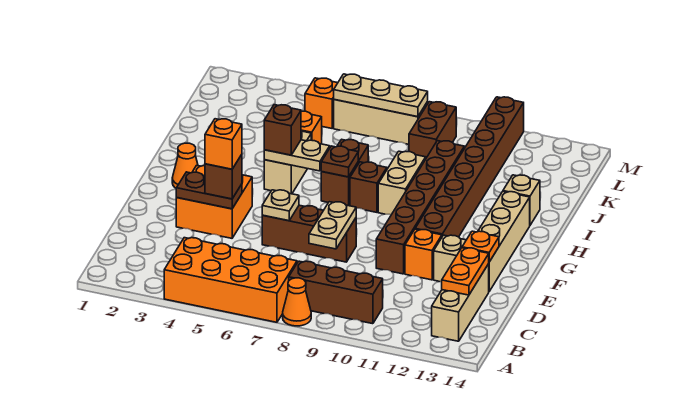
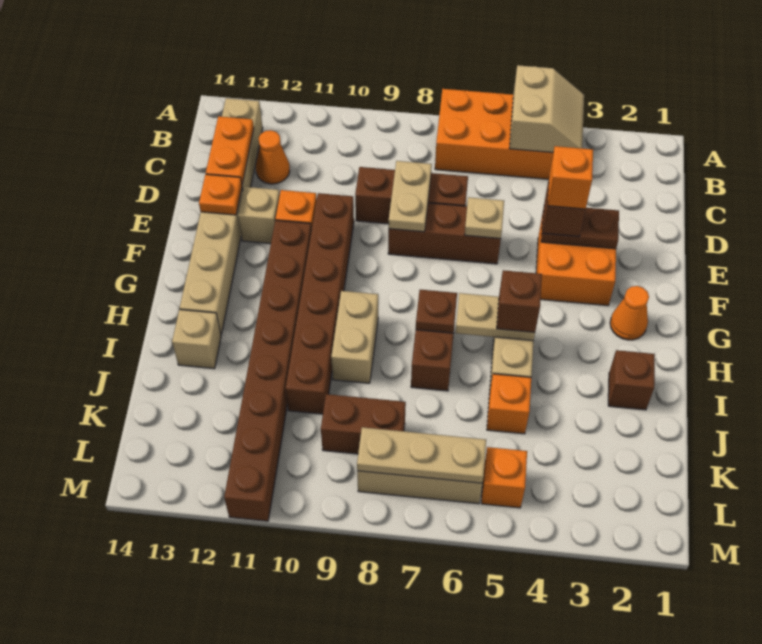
none -> tan 2x2 slope [509,65,584,152]
orange 1x1 cone [283,278,311,326] -> orange 1x1 cone moved to [256,130,290,184]
brown 1x3 brick [289,261,383,324] -> brown 1x3 brick moved to [355,167,468,224]
brown 1x1 brick [350,162,387,212] -> brown 1x1 brick moved to [608,350,655,410]
brown 1x2 brick [409,102,456,158] -> brown 1x2 brick turned to [321,394,406,454]

